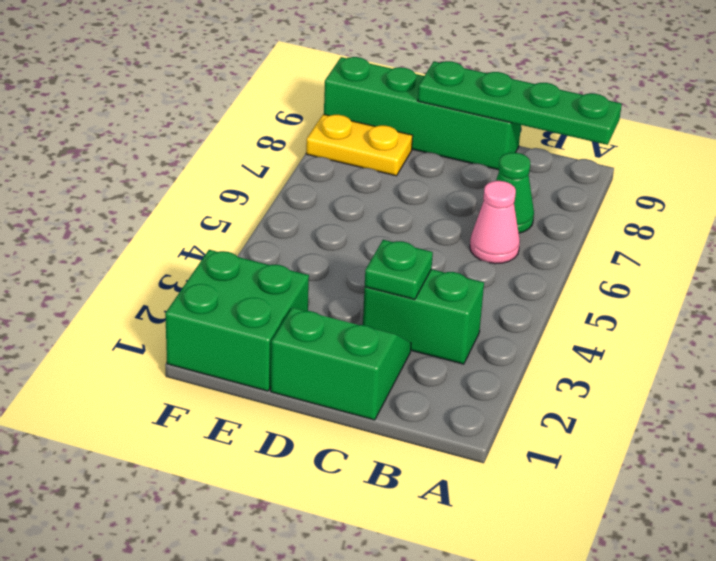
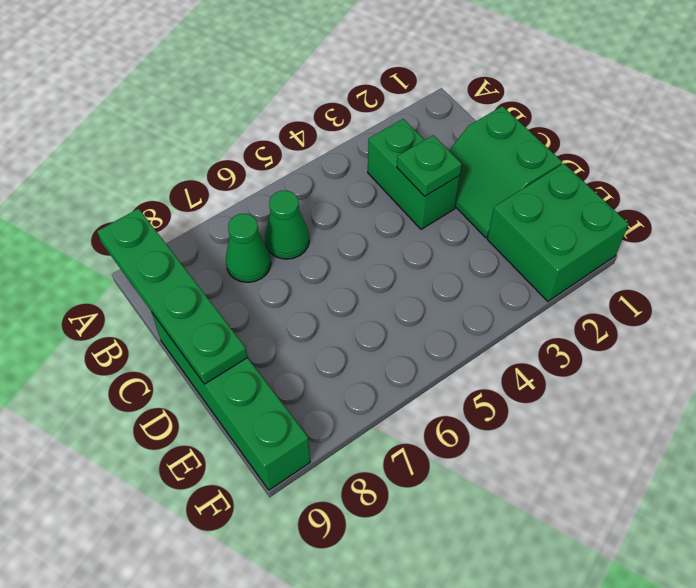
pink 1x1 cone [470,181,520,264] -> green 1x1 cone [265,191,309,259]
yellow 1x2 plate [306,114,413,176] -> none

